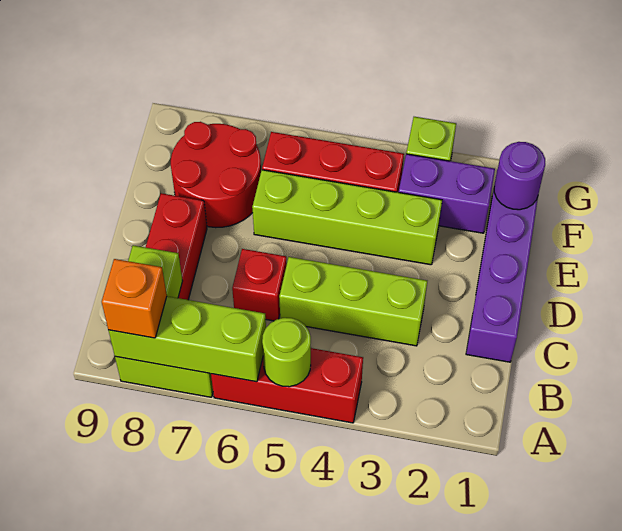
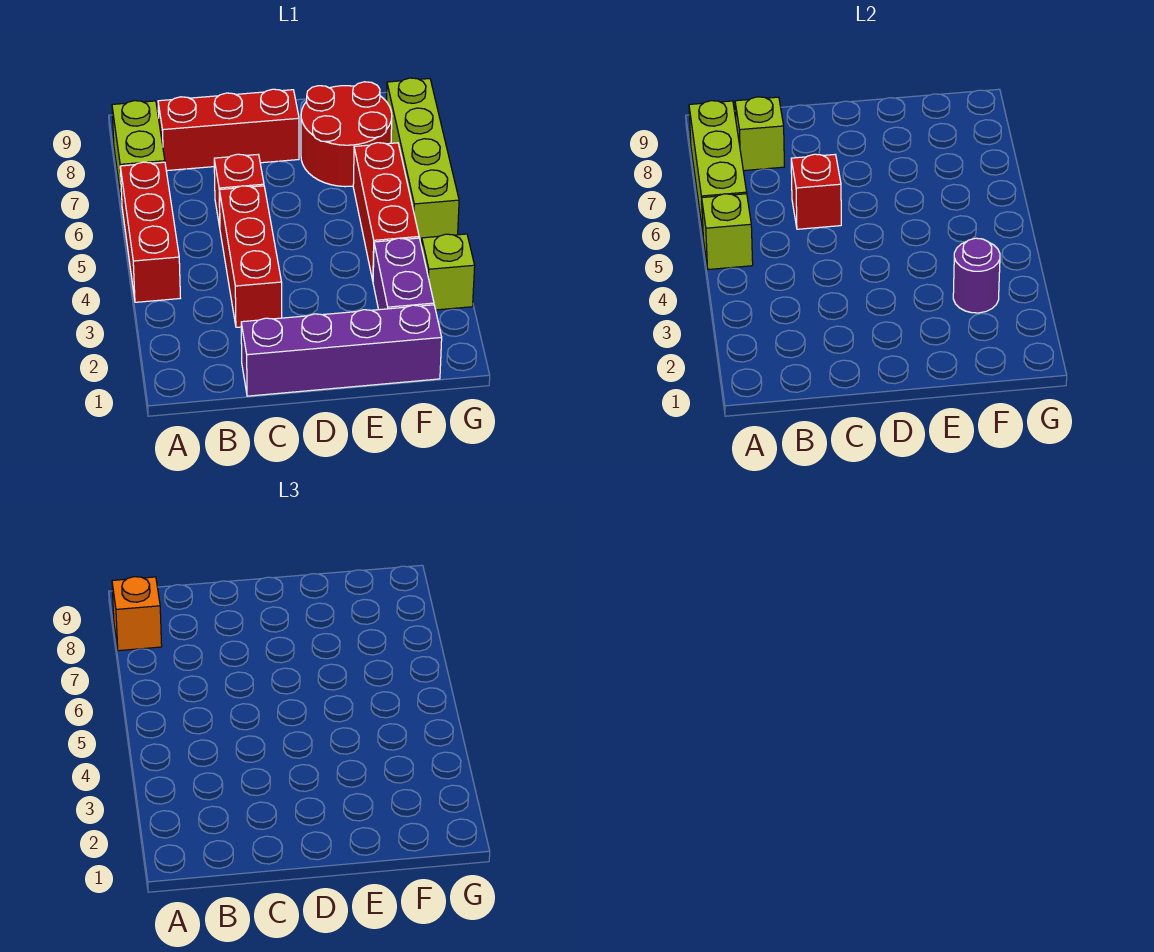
lime 1x1 round brick [262,318,311,387] -> lime 1x1 brick [702,194,753,270]
lime 1x3 brick [279,257,427,346] -> red 1x3 brick [219,186,282,327]
none -> red 1x1 brick [791,154,841,229]
lime 1x4 brick [252,170,442,265] -> lime 1x4 brick moved to [387,78,459,245]
purple 1x1 round brick [494,142,545,210] -> purple 1x1 round brick moved to [953,238,1000,313]

